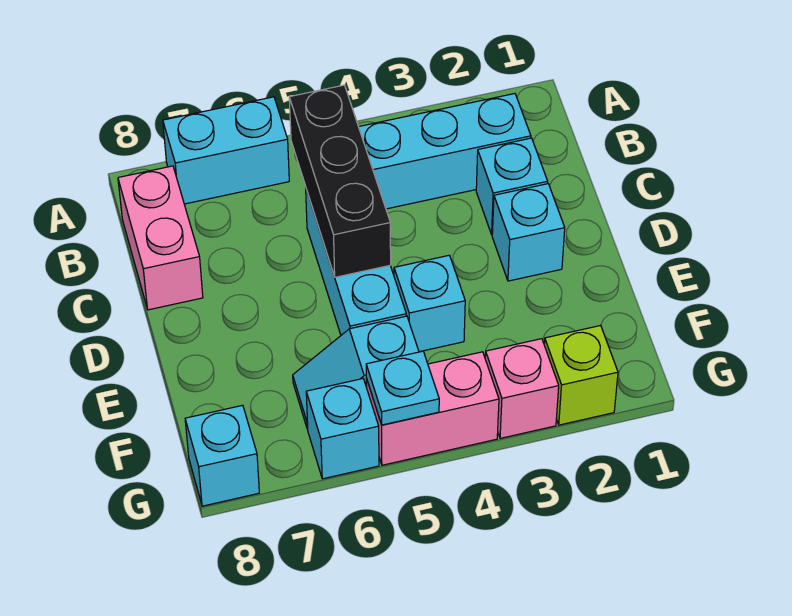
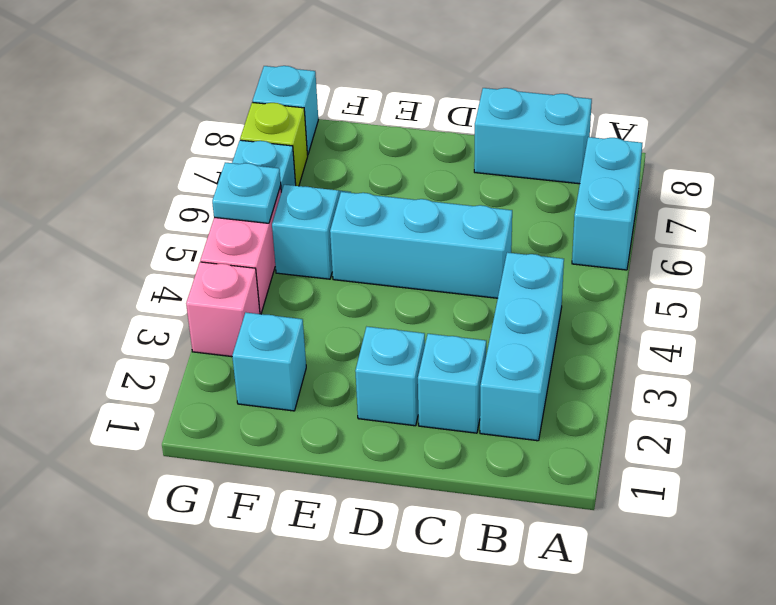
black 1x3 brick [289,85,391,277] -> none
pink 1x2 brick [118,166,203,310] -> cyan 1x2 brick [474,88,592,184]
cyan 1x1 brick [394,255,465,352] -> cyan 1x1 brick moved to [232,312,306,411]
lime 1x1 brick [544,325,618,425] -> lime 1x1 brick moved to [240,102,308,186]

